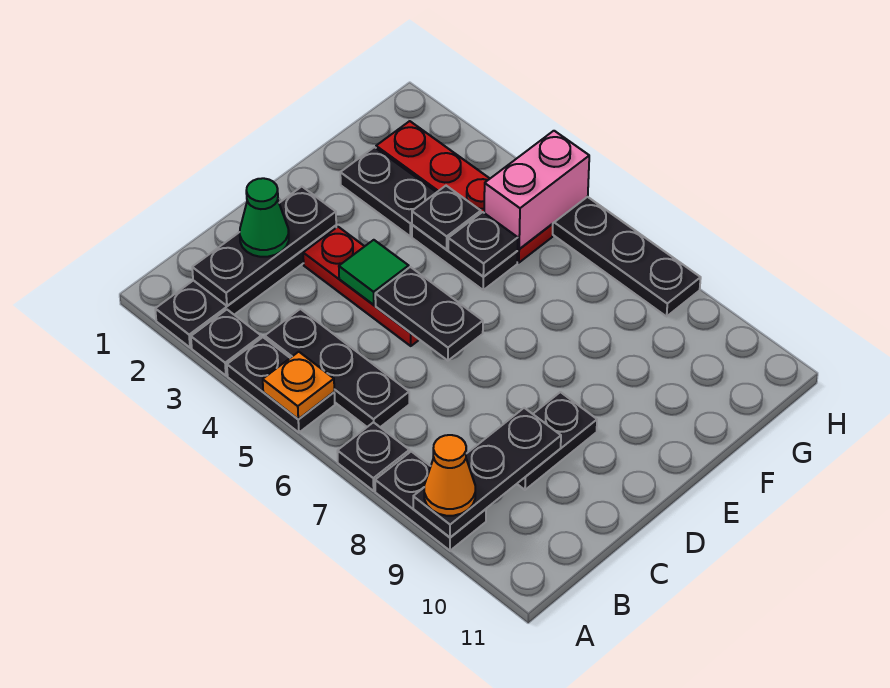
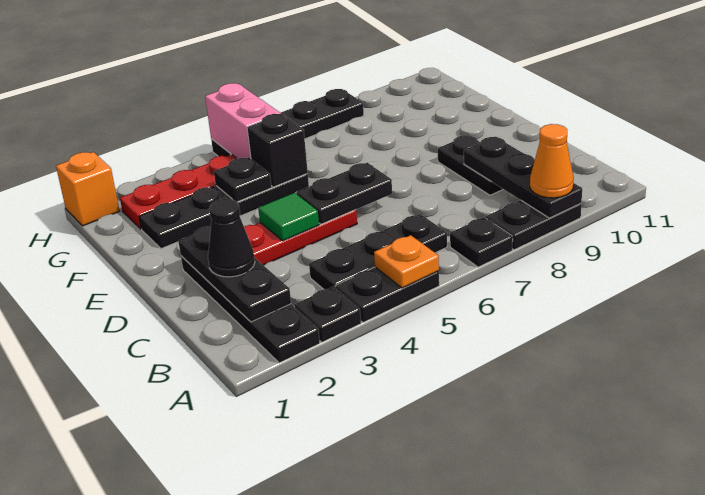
green 1x1 cone [240,178,289,257] -> black 1x1 cone [208,199,255,277]
black 1x1 plate [448,212,518,277] -> black 1x1 brick [247,114,308,187]
none -> orange 1x1 brick [56,152,120,226]

